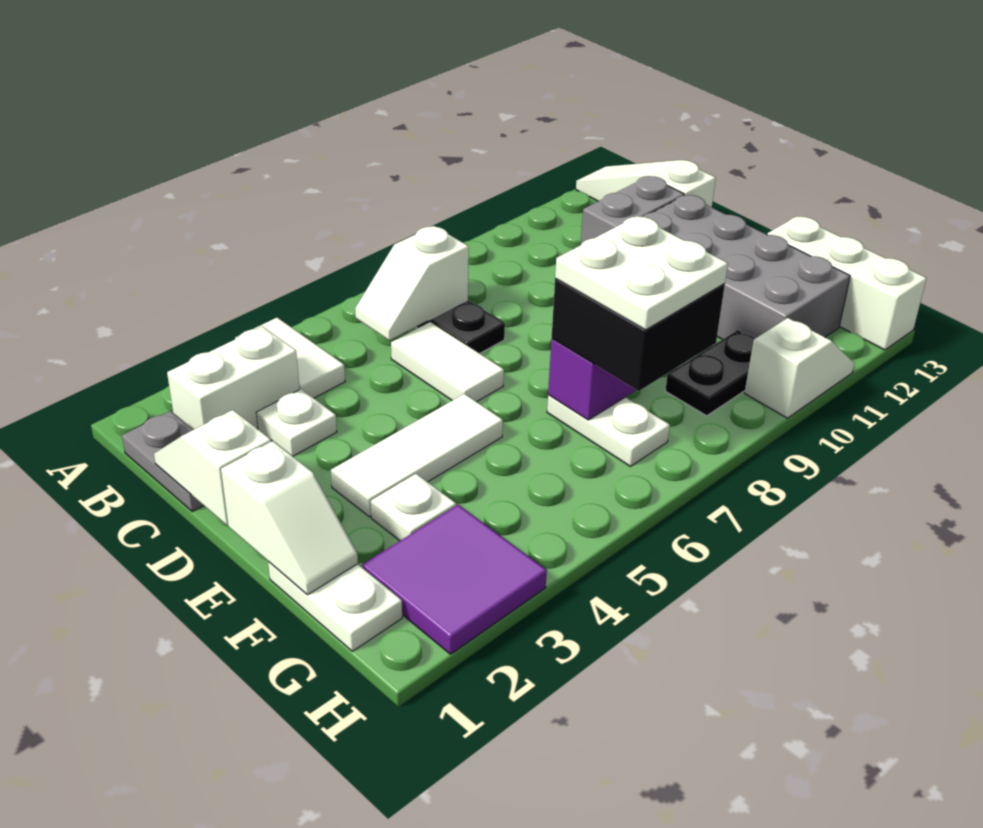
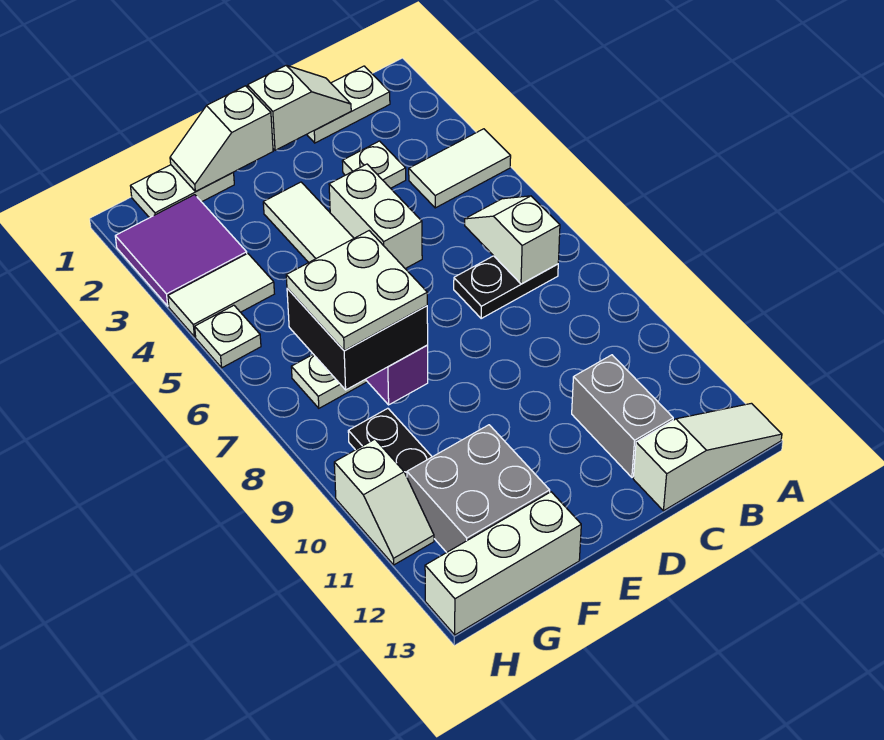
grey 1x2 plate [122,411,204,512] -> white 1x2 plate [307,66,390,143]
white 1x2 brick [167,326,299,430] -> white 1x2 brick moved to [329,164,422,269]
white 1x2 tile [391,322,504,402] -> white 1x2 tile moved to [168,253,274,337]
grey 2x4 brick [642,195,850,340] -> grey 2x2 brick [407,425,550,552]
white 1x1 plate [371,474,456,541] -> white 1x1 plate moved to [195,305,261,368]

